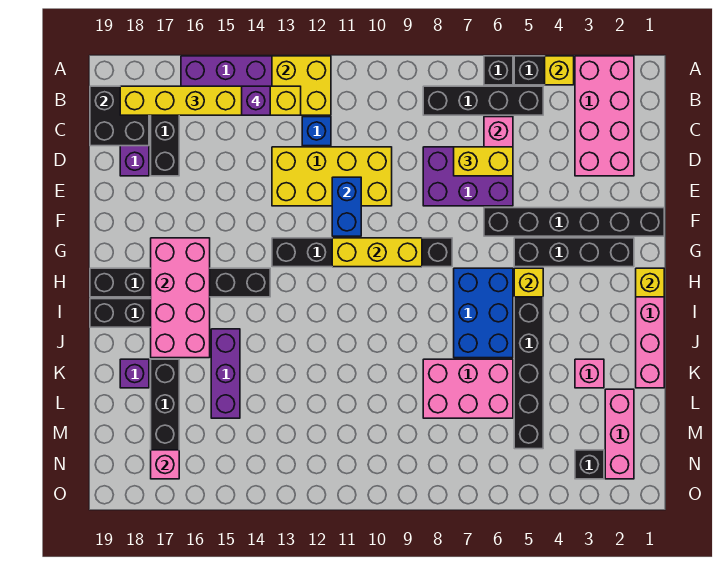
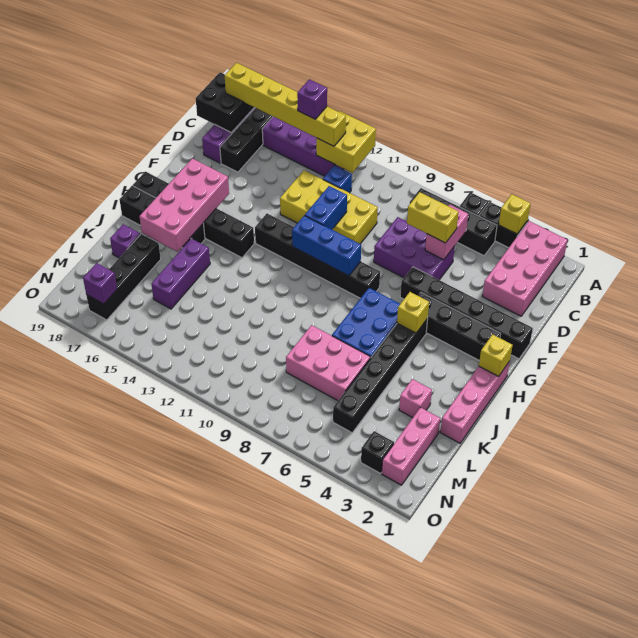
yellow 1x3 brick [332,238,422,267] -> blue 1x3 brick [292,215,361,276]
pink 1x1 brick [151,450,179,479] -> purple 1x1 brick [83,263,117,304]

